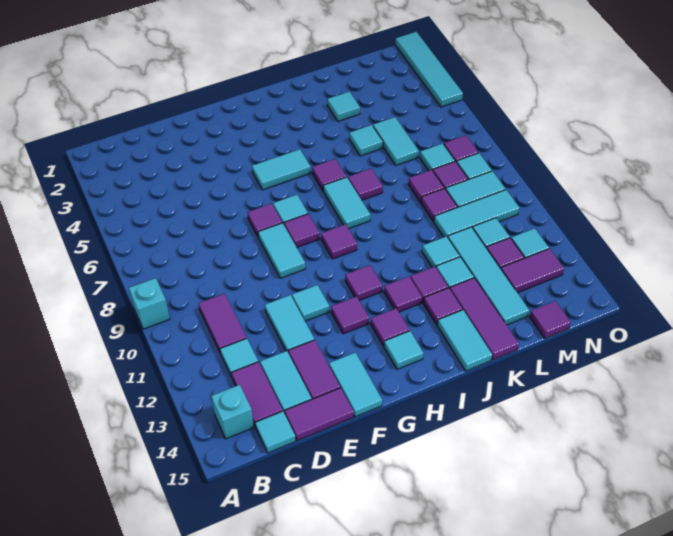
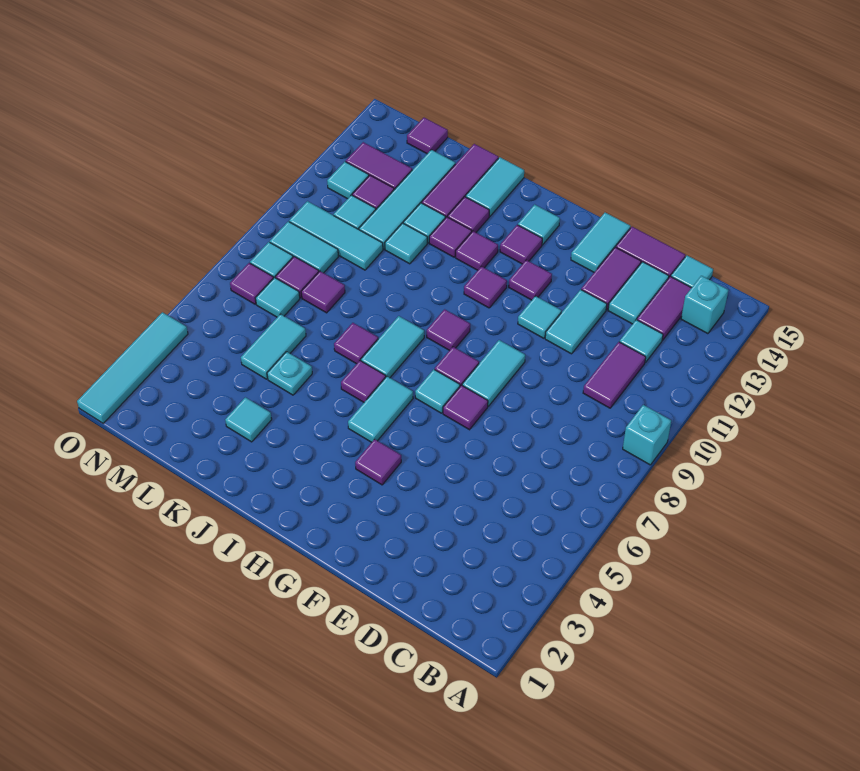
cyan 1x2 tile [252,149,311,190] -> cyan 1x2 tile turned to [348,376,413,442]
cyan 1x1 tile [349,125,383,156] -> cyan 1x1 plate [267,352,312,395]
purple 1x1 tile [421,188,457,222] -> purple 1x1 tile moved to [355,439,401,485]

